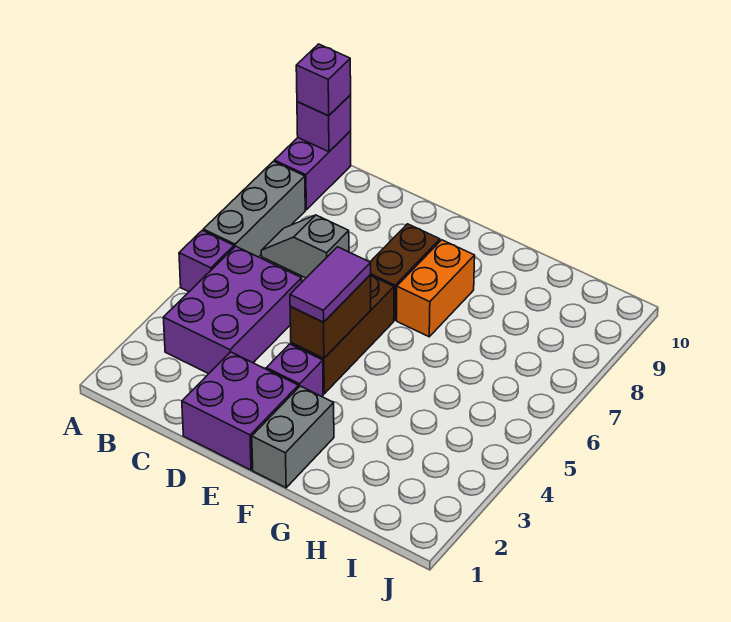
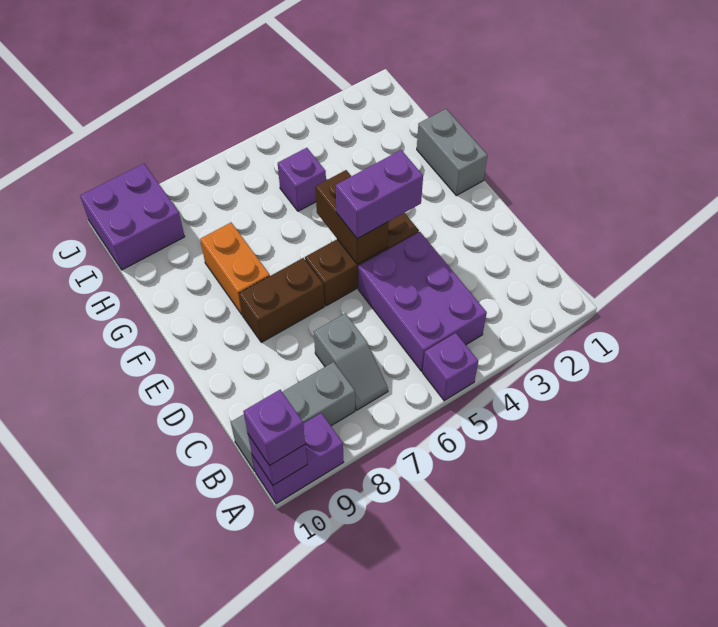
grey 1x3 brick [203,161,305,257] -> grey 1x3 brick moved to [231,362,355,471]
purple 2x3 brick [163,246,302,374] -> purple 2x3 brick turned to [358,232,487,371]
purple 2x2 brick [182,352,299,470] -> purple 2x2 brick moved to [80,164,185,270]
purple 1x1 brick [266,344,323,397] -> purple 1x1 brick moved to [278,148,326,211]
brown 1x2 brick [290,275,371,358] -> brown 1x2 brick turned to [315,170,389,264]
purple 1x2 tile [290,247,371,322] -> purple 1x2 brick [336,150,423,239]
grey 1x2 brick [252,386,334,488] -> grey 1x2 brick turned to [417,109,487,196]
orange 1x2 brick [397,240,475,337] -> orange 1x2 brick turned to [200,223,270,314]

